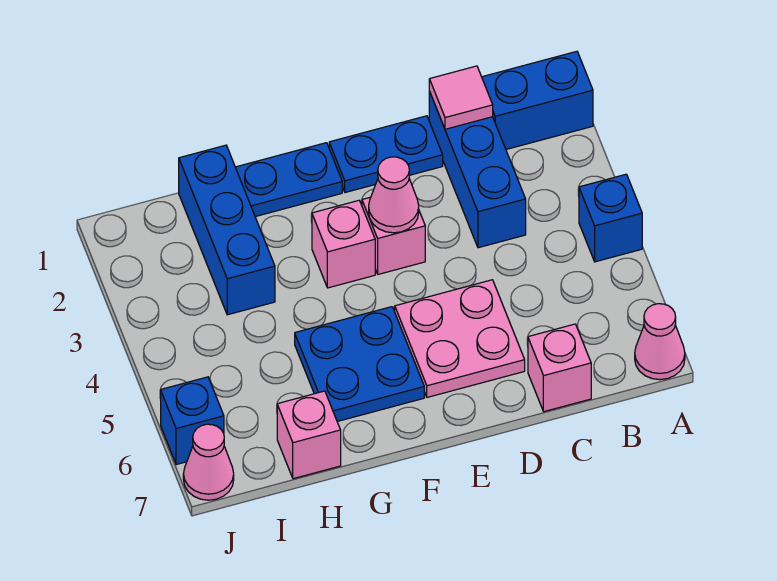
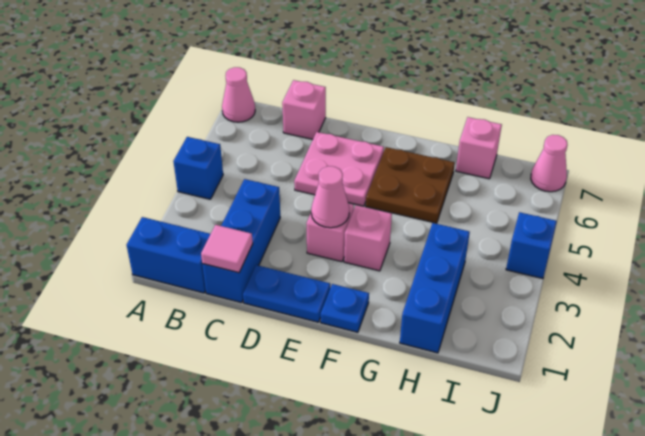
blue 1x2 plate [235,143,342,217] -> blue 1x1 plate [321,284,369,332]
blue 2x2 plate [295,307,424,422] -> brown 2x2 plate [366,147,455,223]
blue 1x1 brick [161,377,224,465] -> blue 1x1 brick moved to [506,212,557,279]

